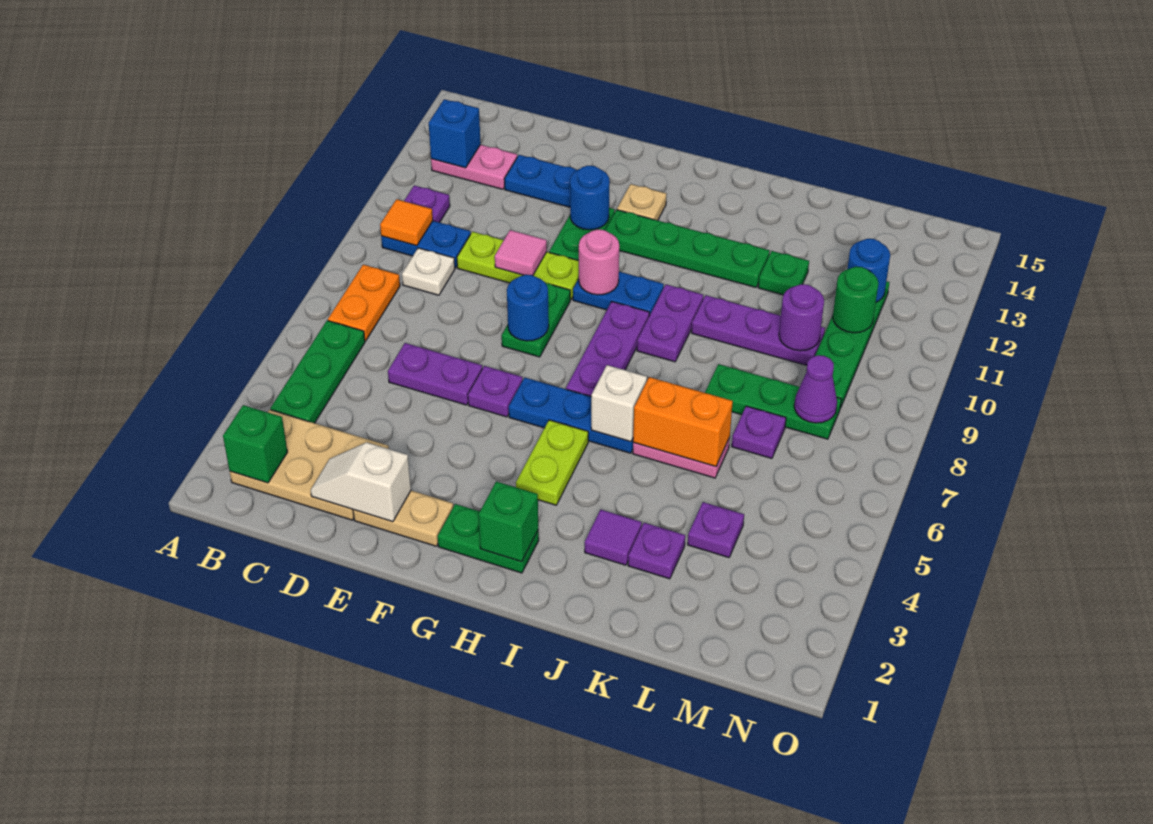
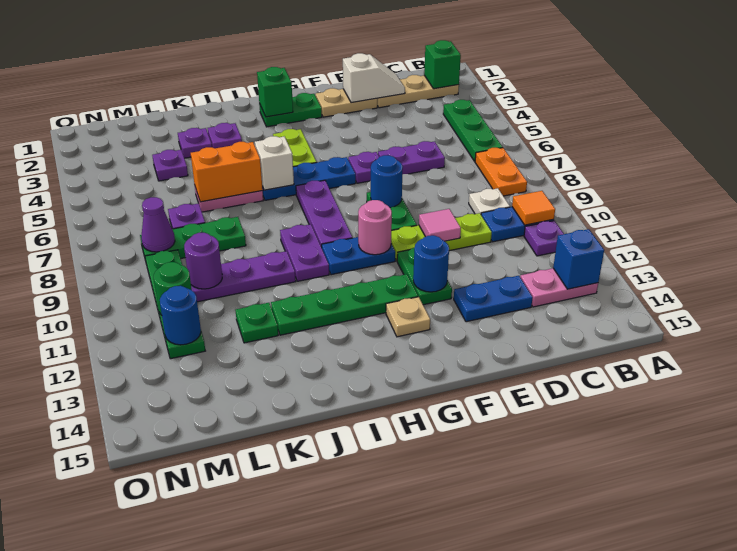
tan 2x3 plate [230,410,389,520] -> tan 1x3 plate [377,75,459,108]
purple 1x1 tile [585,510,642,565] -> purple 1x1 plate [208,123,242,148]

